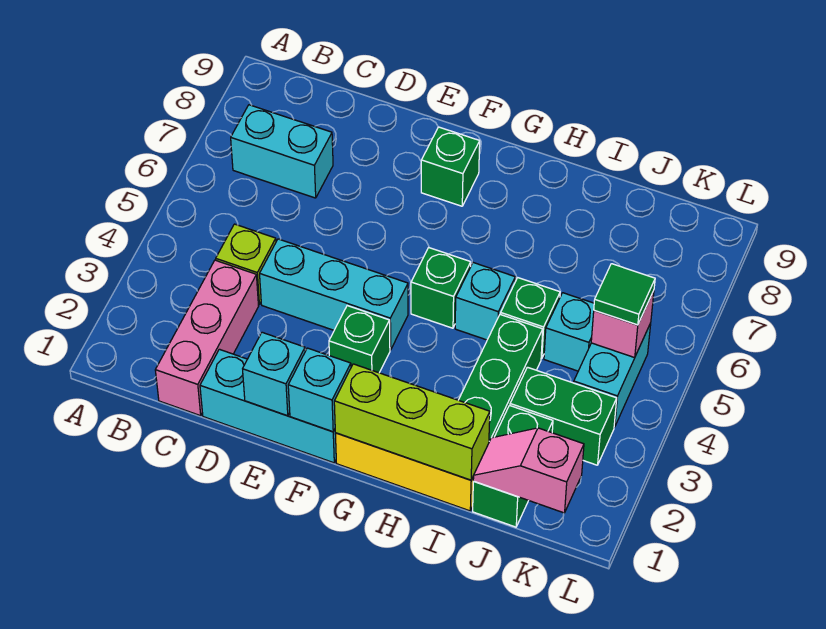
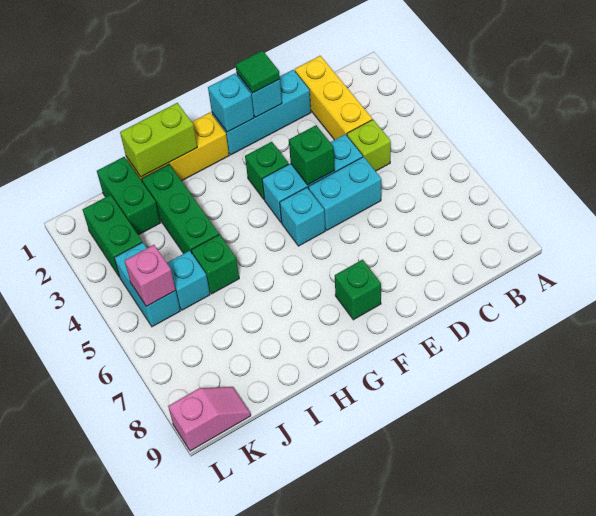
cyan 1x2 brick [231,105,333,198] -> cyan 1x2 brick moved to [308,157,381,230]
pink 1x3 brick [155,260,259,416] -> yellow 1x3 brick [295,56,372,140]
lime 1x3 brick [334,364,490,480] -> lime 1x2 brick [120,103,197,177]
green 1x1 brick [411,248,471,328] -> green 1x1 brick moved to [289,125,335,185]
cyan 1x1 brick [455,263,515,340] -> cyan 1x1 brick moved to [280,187,325,246]
pink 1x2 slope [473,428,584,513] -> pink 1x2 slope moved to [168,387,251,451]
green 1x2 brick [510,367,617,465] -> green 1x2 brick turned to [82,195,142,277]
green 1x1 tile [594,264,655,325] -> green 1x1 tile moved to [236,50,280,93]

